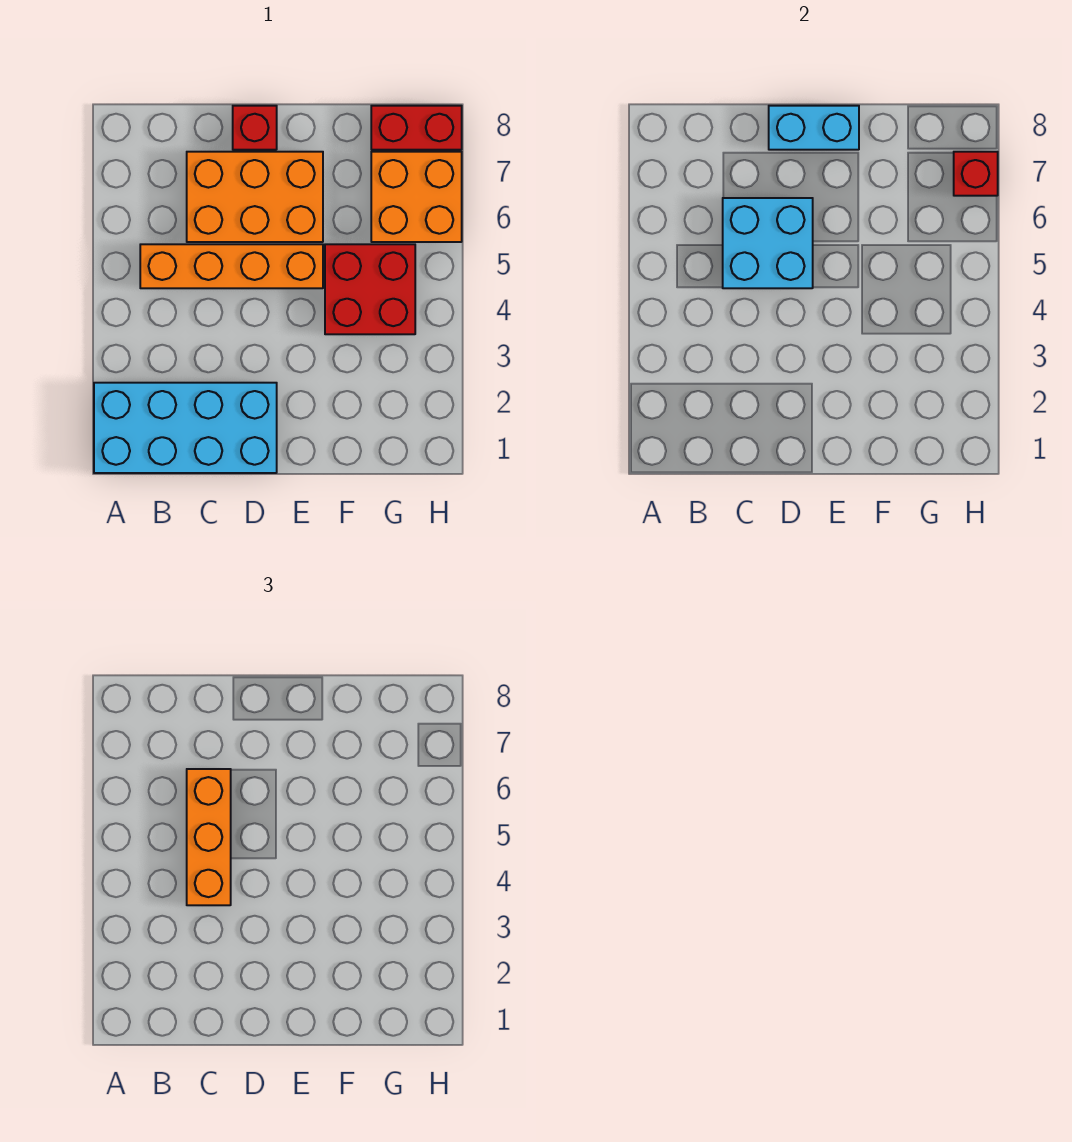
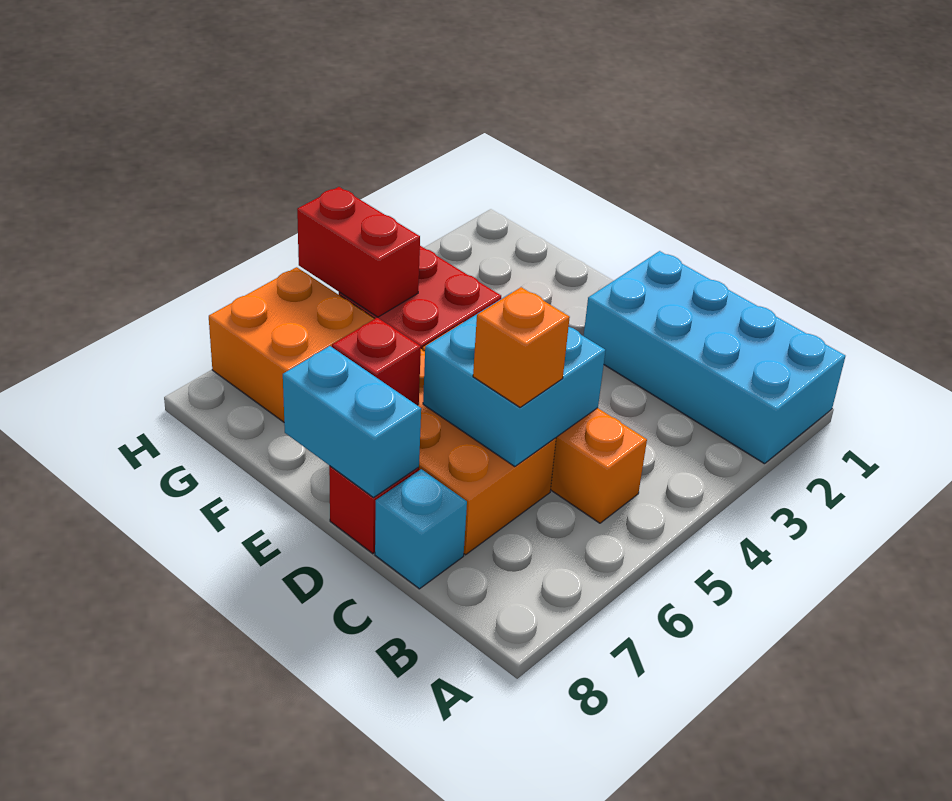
orange 1x3 brick [187,769,231,905] -> orange 1x1 brick [473,287,570,407]
none -> cyan 1x1 brick [375,469,467,589]
red 1x2 brick [371,106,462,150] -> red 1x2 brick moved to [297,187,420,317]
red 1x1 brick [954,152,998,196] -> red 1x1 brick moved to [332,318,421,405]

